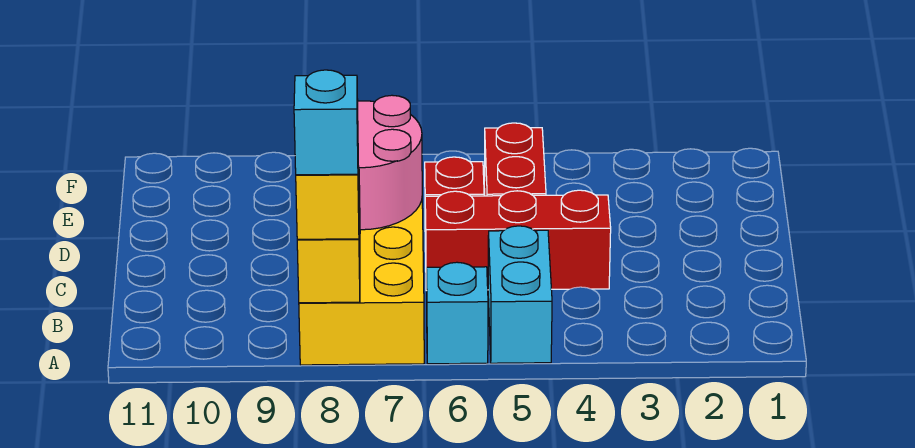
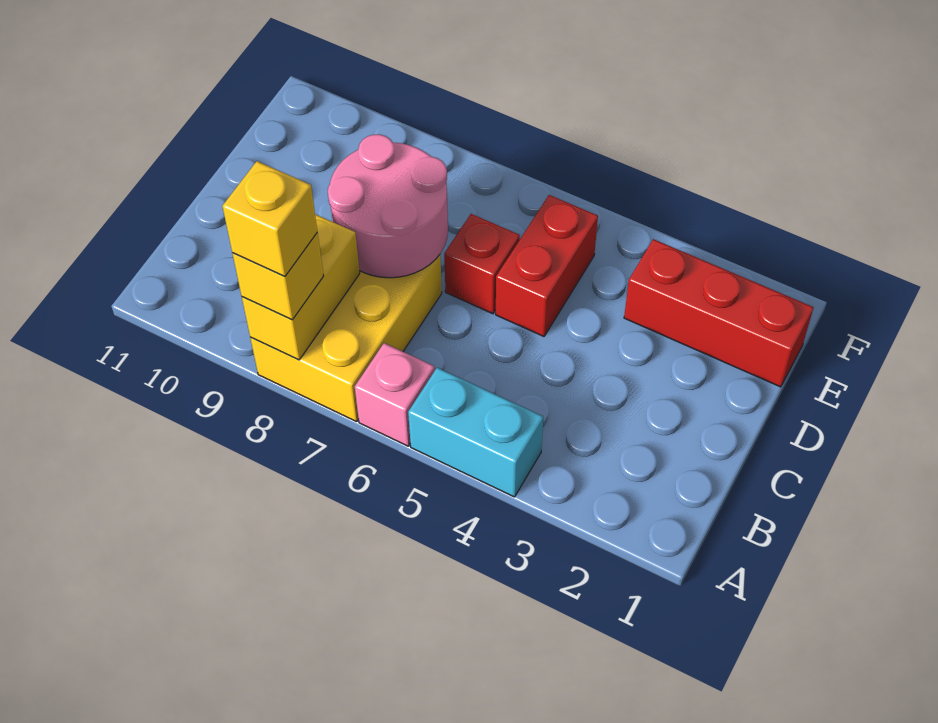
cyan 1x2 brick [488,226,552,363] -> cyan 1x2 brick turned to [408,368,543,497]
cyan 1x1 brick [426,262,488,364] -> pink 1x1 brick [355,343,435,446]
cyan 1x1 brick [294,70,358,175] -> yellow 1x1 brick [222,161,317,276]
red 1x3 brick [425,190,611,291] -> red 1x3 brick moved to [624,239,814,387]

